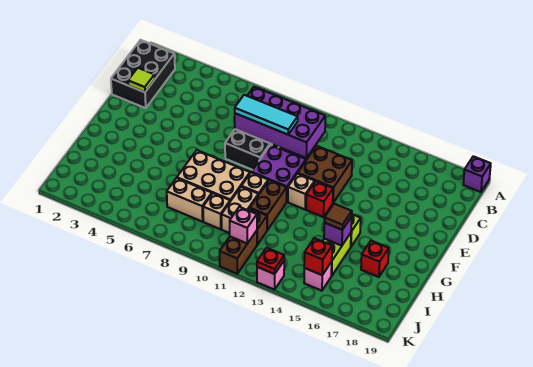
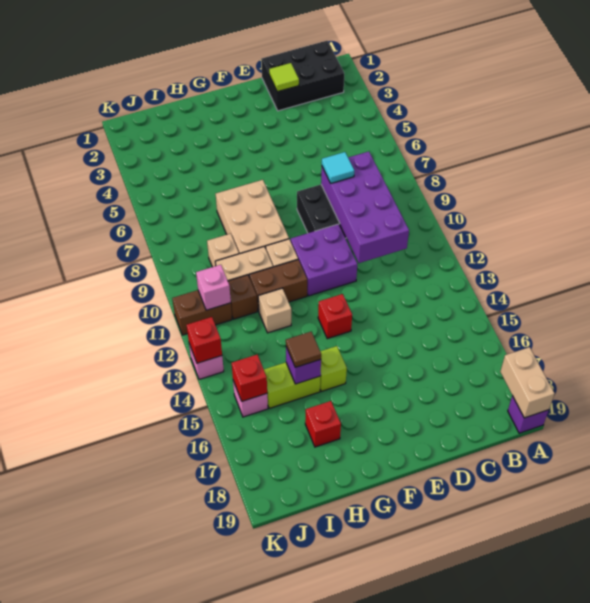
cyan 1x3 tile [235,95,298,135] -> cyan 1x1 tile [322,152,354,183]
brown 2x2 brick [298,146,352,203] -> none
tan 1x1 brick [288,174,315,209] -> tan 1x1 brick moved to [258,288,291,333]
tan 1x2 brick [167,178,212,222] -> tan 1x2 brick moved to [500,347,555,418]
red 1x1 plate [257,248,284,274] -> red 1x1 brick [187,317,222,363]

